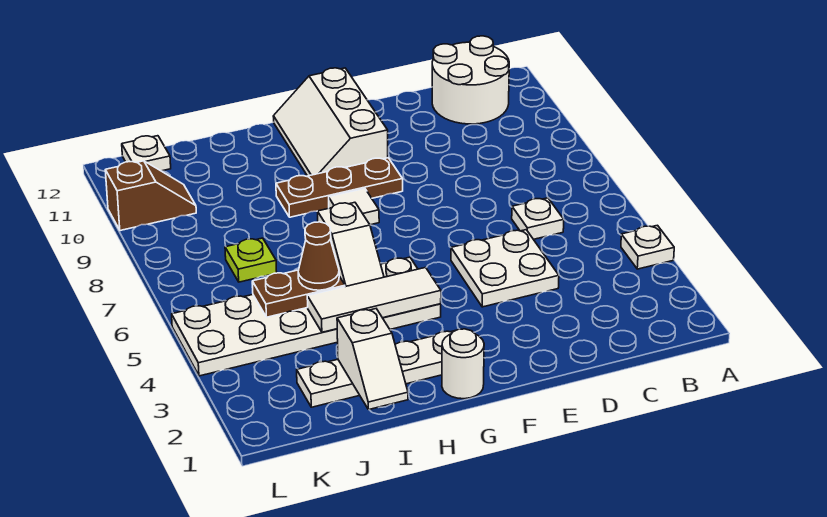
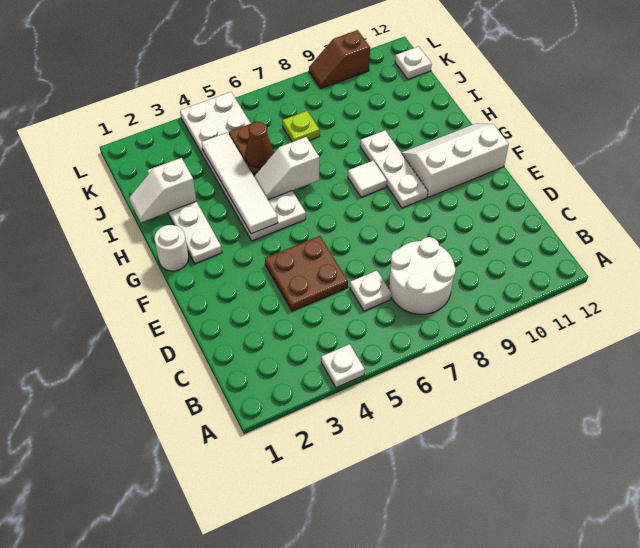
white 2x2 round brick [432,36,509,124] -> white 2x2 round brick moved to [389,237,456,314]
white 2x2 plate [451,230,559,307] -> brown 2x2 plate [265,236,348,311]
brown 1x3 plate [276,158,403,217] -> white 1x3 plate [360,131,428,208]
white 1x3 tile [307,268,441,332] -> white 1x4 tile [202,133,278,234]
brown 1x2 slope [105,161,196,231] -> brown 1x2 slope turned to [309,30,370,88]

